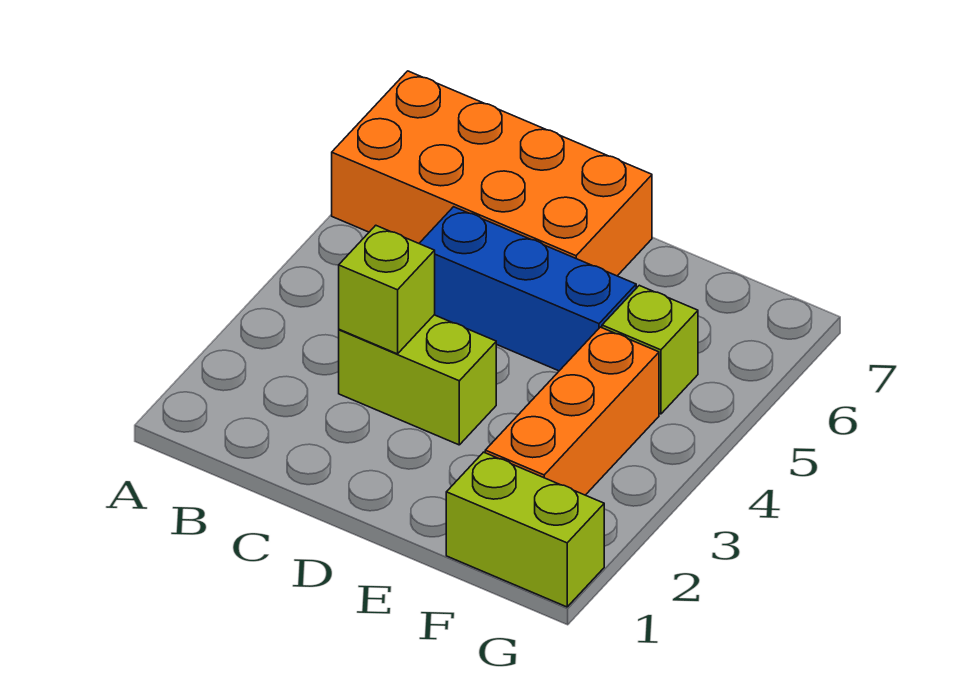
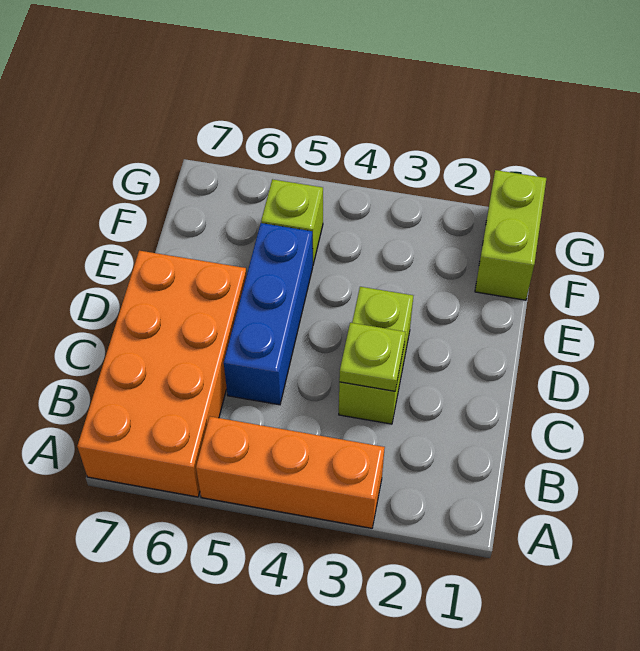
lime 1x1 brick [339,225,435,354] -> lime 1x1 plate [339,323,405,391]
orange 1x3 brick [485,327,659,495] -> orange 1x3 brick moved to [196,417,385,528]

